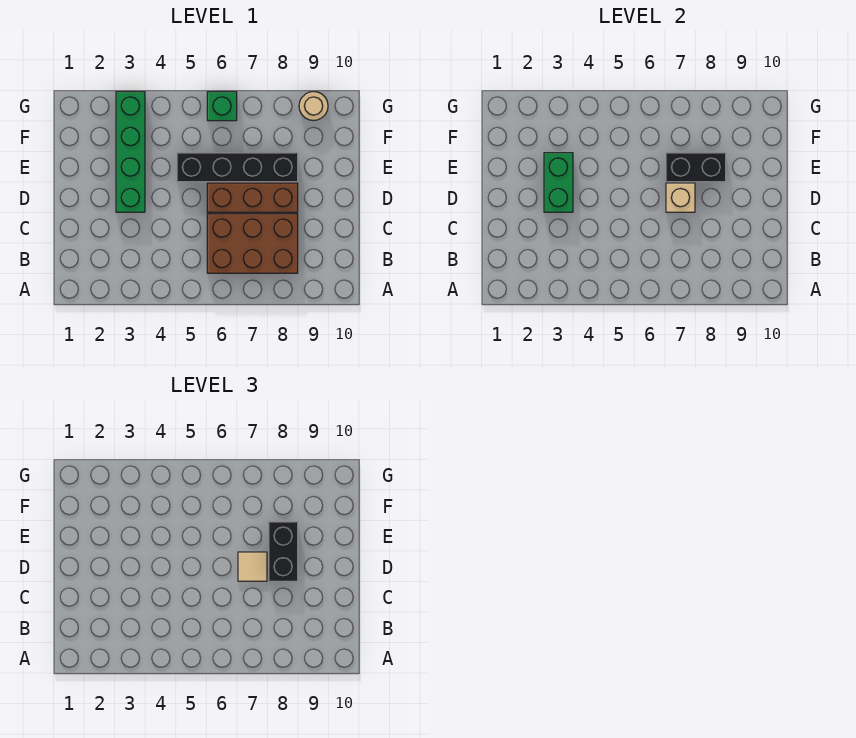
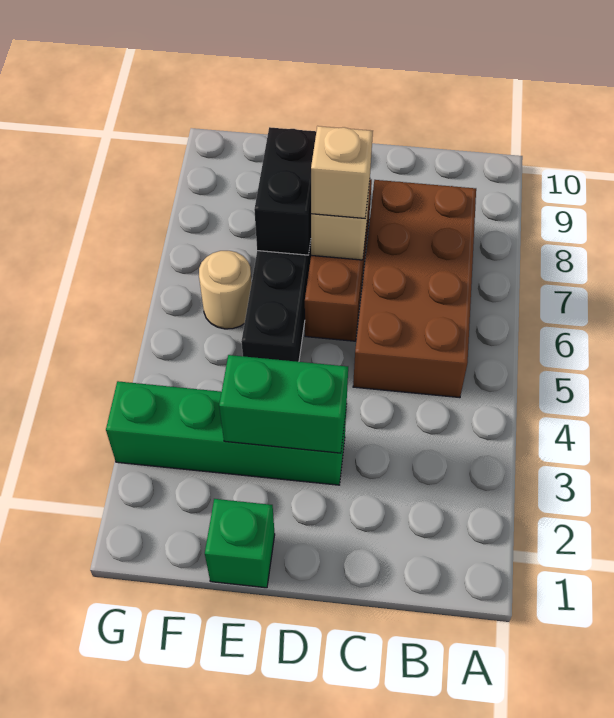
brown 2x3 brick [207,214,298,273] -> brown 2x4 brick [353,180,476,398]
tan 1x1 tile [238,552,267,581] -> tan 1x1 brick [311,126,373,218]
black 1x2 brick [269,522,298,581] -> none
green 1x1 brick [207,92,237,121] -> green 1x1 brick moved to [205,499,275,588]
tan 1x1 round brick [299,92,328,121] -> tan 1x1 round brick moved to [199,251,252,329]

